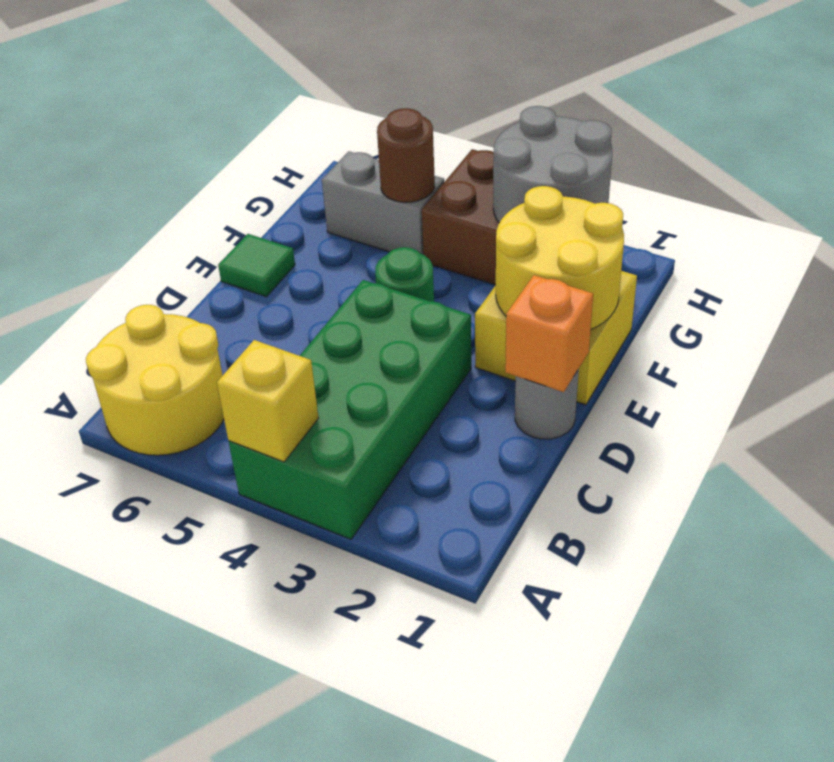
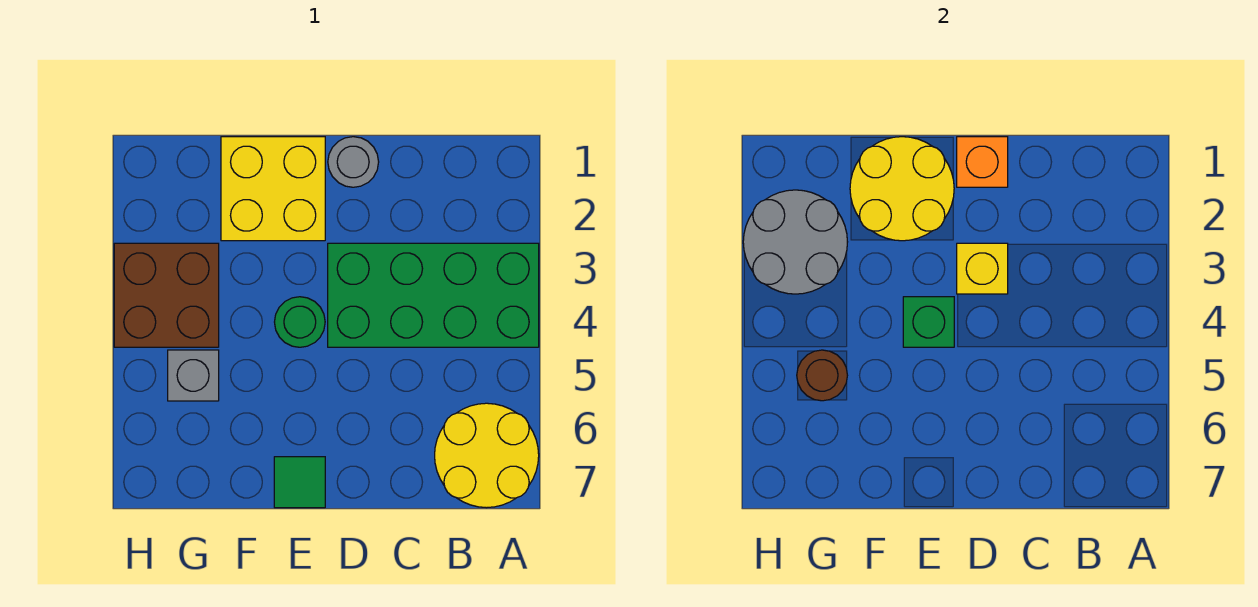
yellow 1x1 brick [217,340,319,462] -> yellow 1x1 brick moved to [957,243,1008,294]
none -> green 1x1 brick [903,297,954,347]
grey 1x2 brick [322,151,444,255] -> grey 1x1 brick [168,350,219,401]

